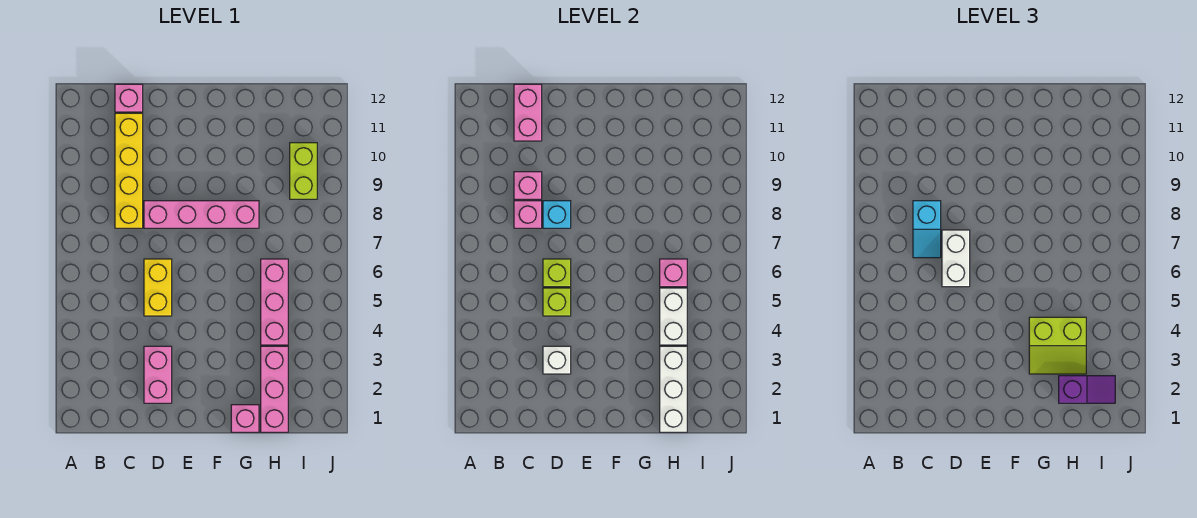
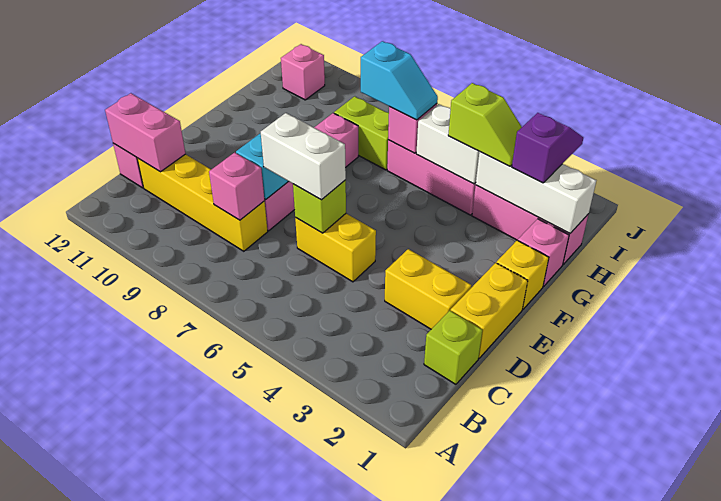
cyan 1x2 slope [913,201,941,258] -> cyan 1x2 slope moved to [361,41,438,120]
pink 1x1 brick [514,172,542,199] -> pink 1x1 brick moved to [281,44,325,100]
none -> yellow 1x2 brick [451,263,528,358]
pink 1x2 brick [144,346,172,403] -> yellow 1x2 brick [385,249,471,329]
white 1x1 brick [543,346,571,374] -> none
lime 1x1 brick [543,288,571,316] -> lime 1x1 brick moved to [424,310,482,384]
none -> yellow 1x1 brick [496,240,549,309]
lime 2x2 slope [1029,317,1086,374] -> lime 1x2 slope [448,83,522,166]
lime 1x2 brick [290,143,317,199] -> lime 1x2 brick moved to [334,96,389,170]

